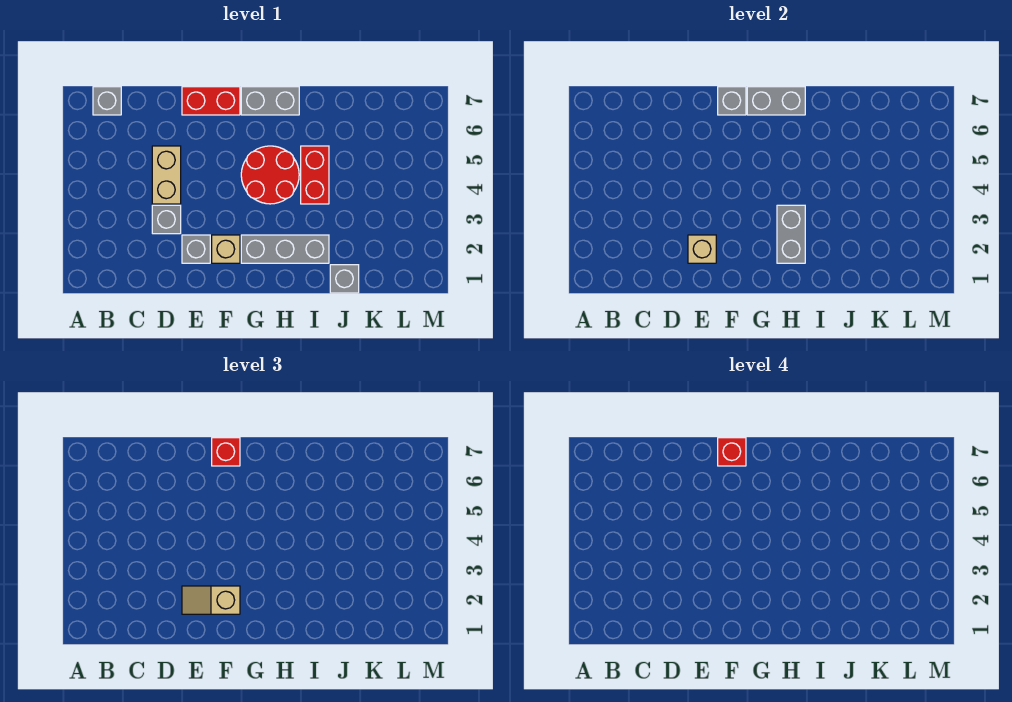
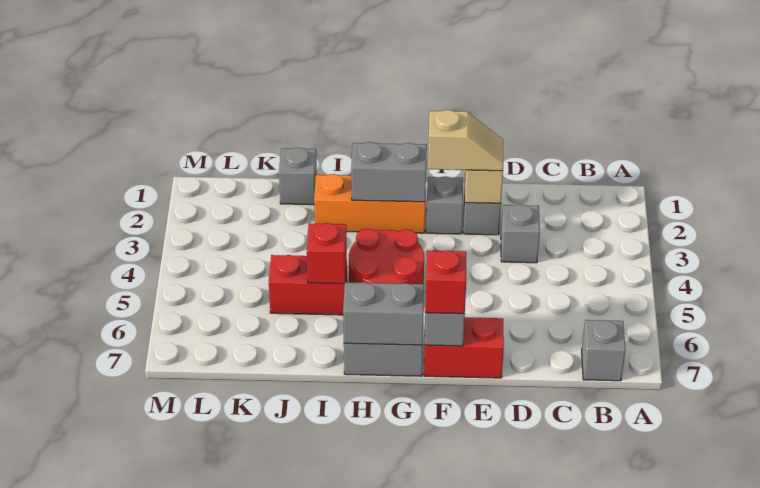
tan 1x2 brick [152,146,181,204] -> none
tan 1x1 brick [212,235,240,263] -> grey 1x1 brick [426,176,463,234]
red 1x1 brick [718,438,746,466] -> red 1x1 brick moved to [307,223,347,284]
grey 1x3 brick [241,235,329,263] -> orange 1x3 brick [314,174,425,233]
grey 1x2 brick [777,205,805,263] -> grey 1x2 brick turned to [351,142,427,202]
red 1x2 brick [301,146,329,204] -> red 1x2 brick turned to [269,255,347,315]

